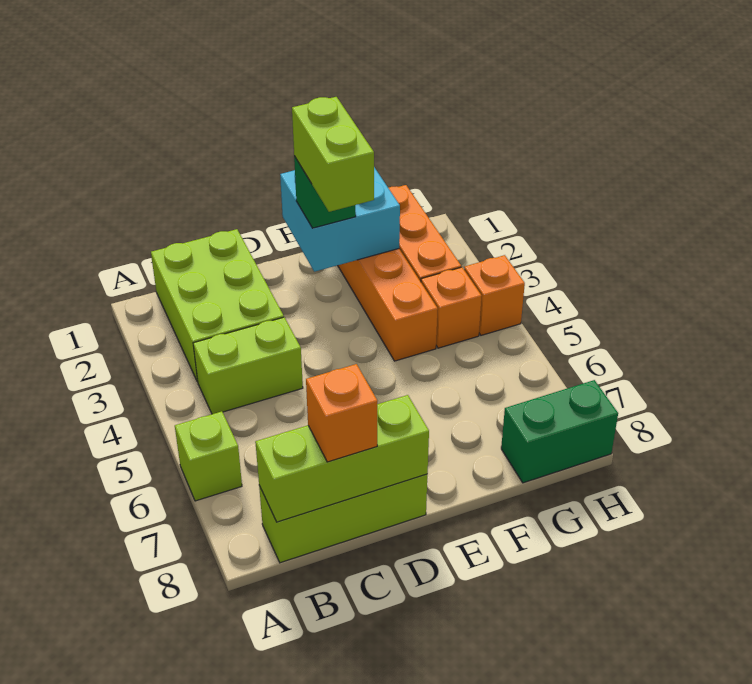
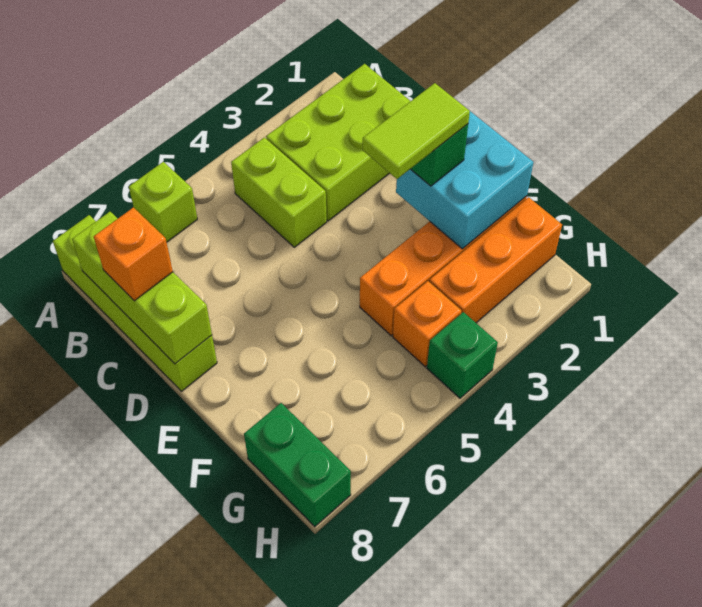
lime 1x3 brick [259,474,427,563] -> lime 1x4 brick [53,215,217,391]
lime 1x2 brick [292,97,374,212] -> lime 1x2 tile [363,83,470,179]
orange 1x1 brick [464,255,525,335] -> green 1x1 brick [427,312,498,398]

